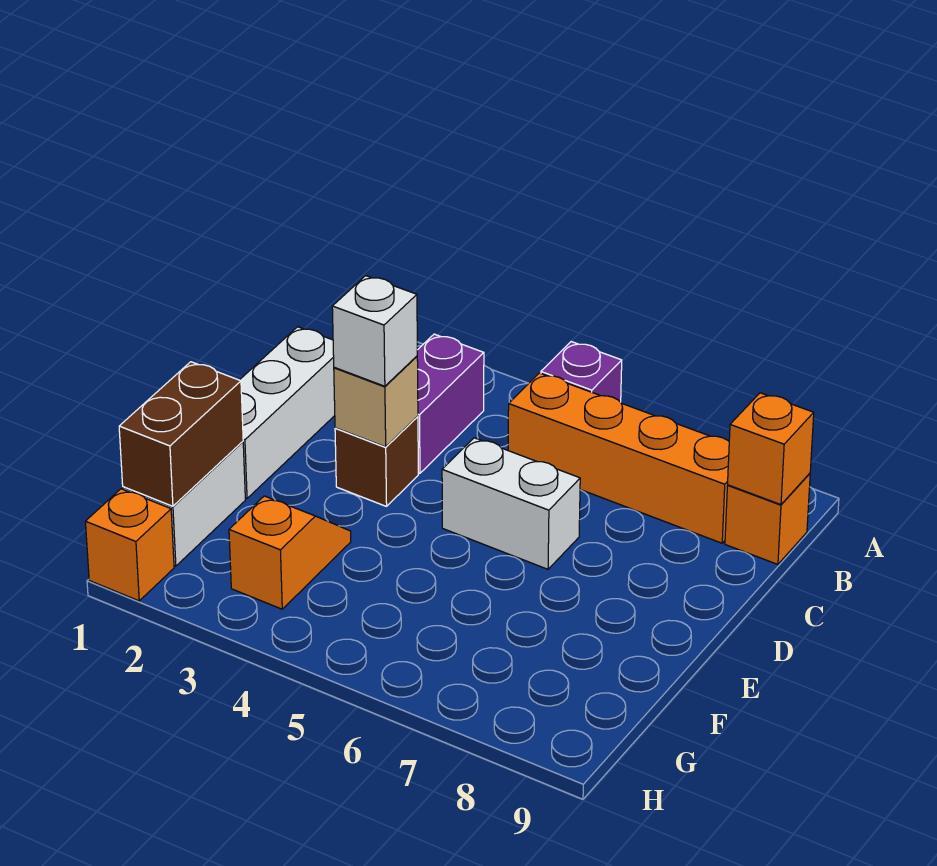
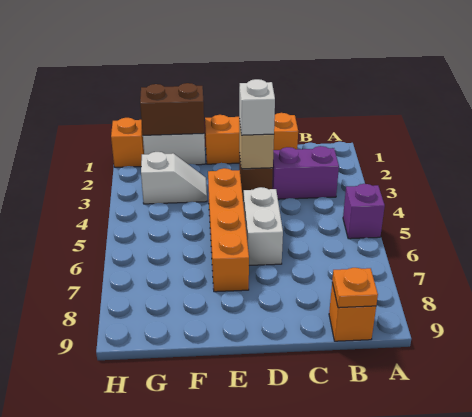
orange 1x4 brick [508,373,729,543] -> orange 1x4 brick moved to [208,168,249,292]
orange 1x1 brick [728,393,814,505] -> orange 1x1 plate [332,268,378,308]
white 1x3 brick [240,327,335,498] -> orange 1x3 brick [205,113,298,164]
orange 1x2 slope [229,496,351,609] -> white 1x2 slope [141,152,207,204]

